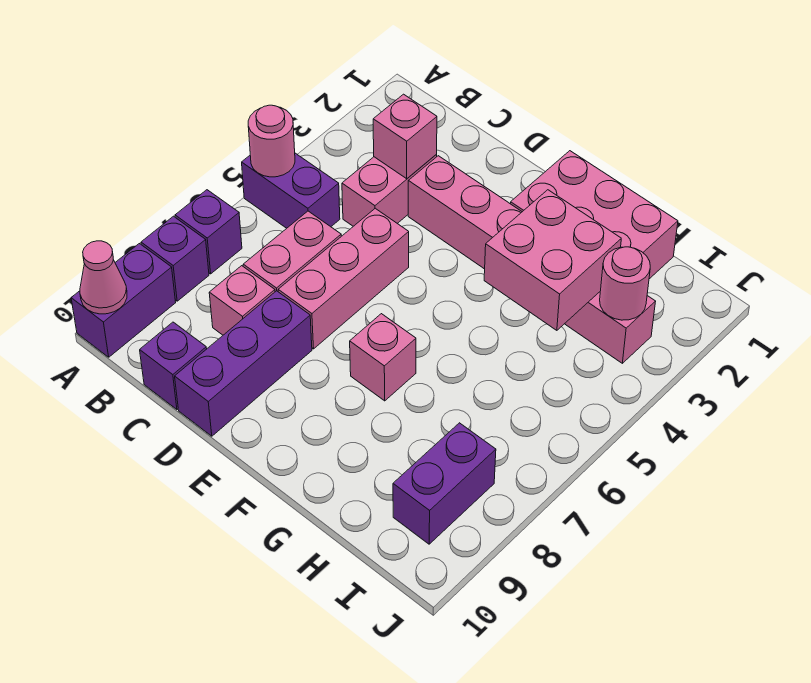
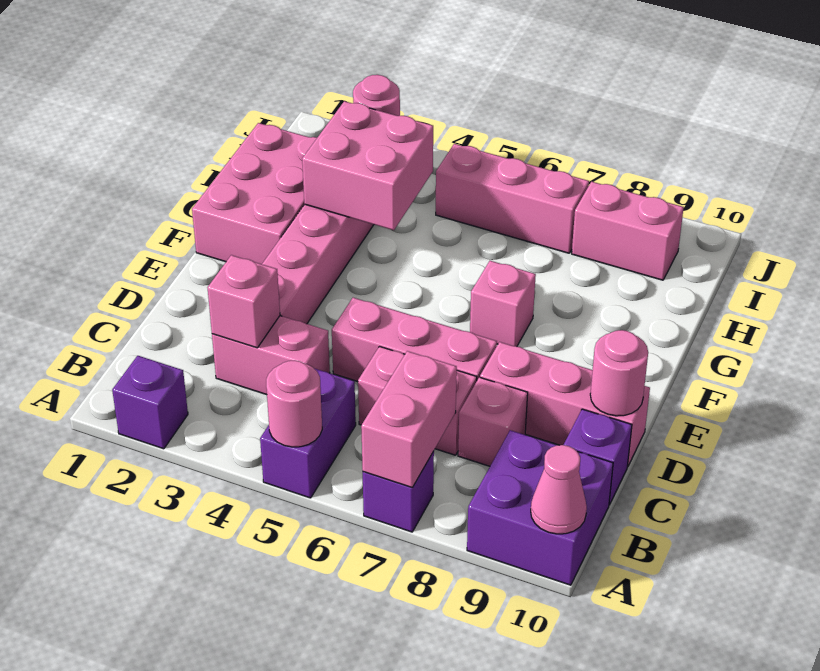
none -> pink 1x2 brick [361,351,457,487]
purple 1x1 brick [141,216,209,301] -> purple 1x1 brick moved to [112,356,188,449]
purple 1x2 brick [71,244,176,357] -> purple 2x2 brick [467,430,613,585]
purple 1x3 brick [175,291,312,436] -> pink 1x3 brick [480,342,650,467]
none -> pink 1x1 round brick [590,330,648,416]
none -> pink 1x3 brick [436,144,589,253]
purple 1x2 brick [393,423,496,544] -> pink 1x2 brick [572,182,684,280]

